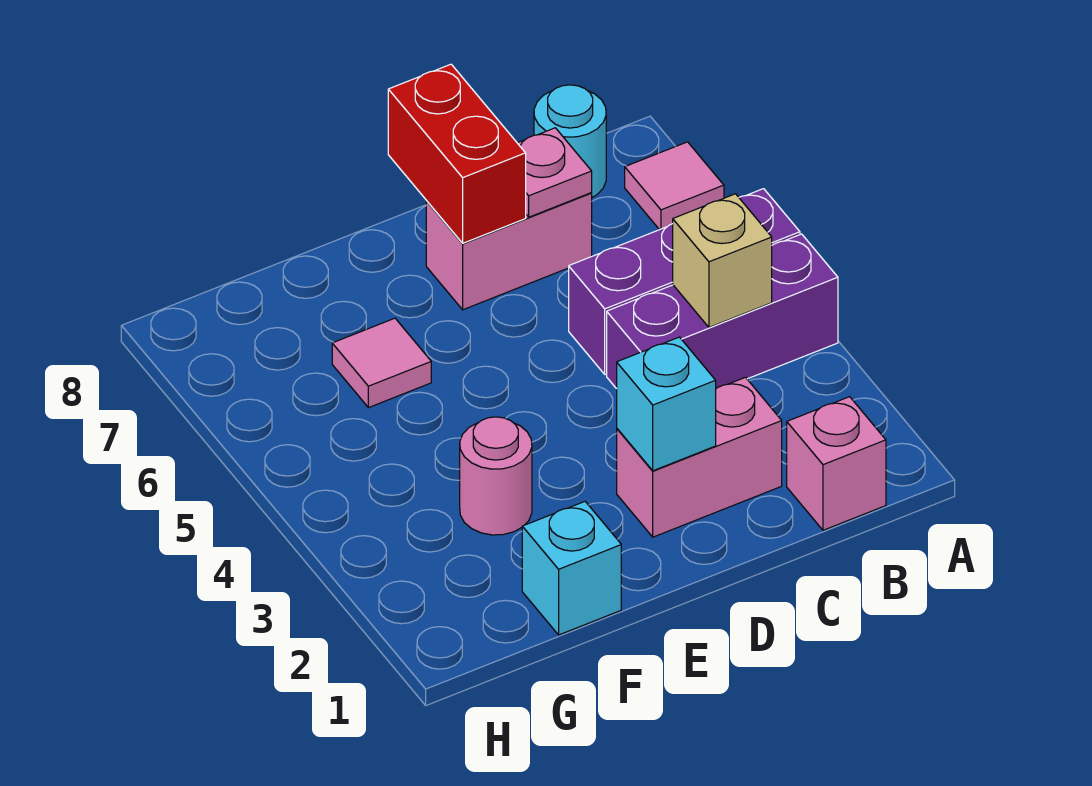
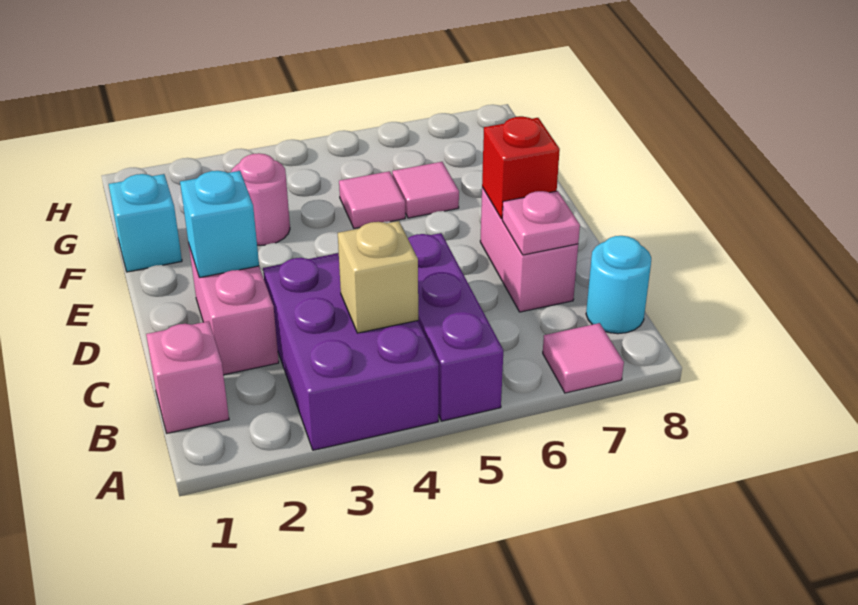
purple 1x3 brick [607,234,838,389] -> purple 2x3 brick [263,253,439,450]
red 1x2 brick [388,64,526,243] -> red 1x1 brick [482,117,560,219]
none -> pink 1x1 tile [339,171,405,228]

